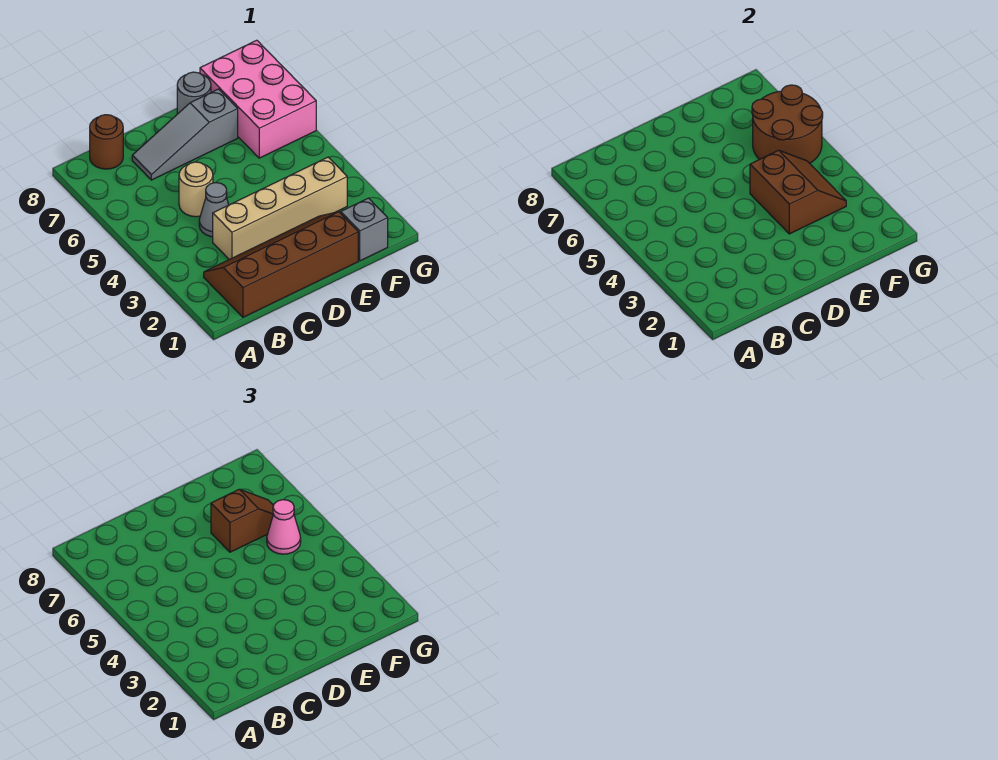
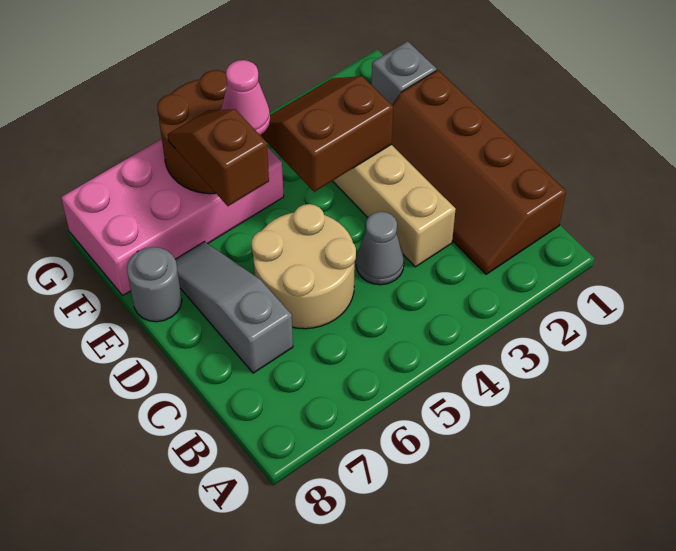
brown 1x1 round brick [90,115,123,169] -> none
tan 1x1 round brick [179,162,213,217] -> tan 2x2 round brick [251,204,356,329]
grey 1x3 slope [132,89,238,180] -> grey 1x3 slope turned to [175,242,293,373]
pink 2x3 brick [200,40,316,158] -> pink 2x4 brick [61,139,284,295]

